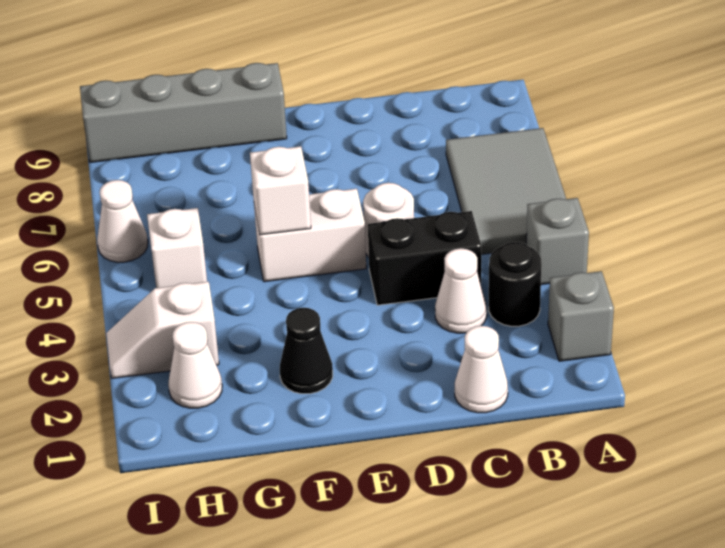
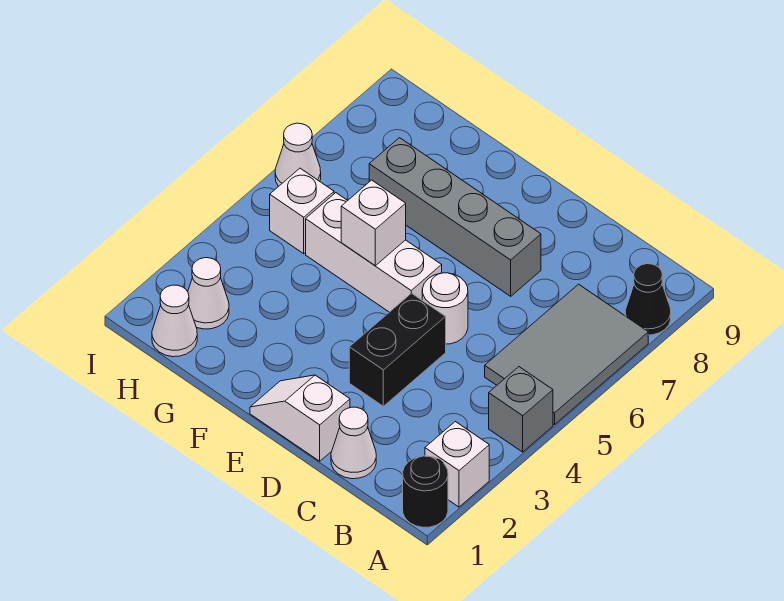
grey 1x1 brick [548,271,614,361] -> white 1x1 brick [425,422,489,507]
black 1x1 round brick [489,242,542,326] -> black 1x1 round brick moved to [403,456,448,527]
white 1x1 cone [435,248,487,333] -> white 1x1 cone moved to [152,285,197,357]
black 1x2 brick [368,211,481,305] -> black 1x2 brick turned to [349,293,446,406]
white 1x2 brick [254,189,366,282] -> white 1x3 brick [306,193,442,312]
black 1x1 cone [280,308,333,394] -> black 1x1 cone moved to [625,264,671,335]
grey 1x4 brick [80,63,287,162] -> grey 1x4 brick moved to [369,138,541,296]
white 1x2 slope [106,282,219,378] -> white 1x2 slope moved to [250,375,350,461]

